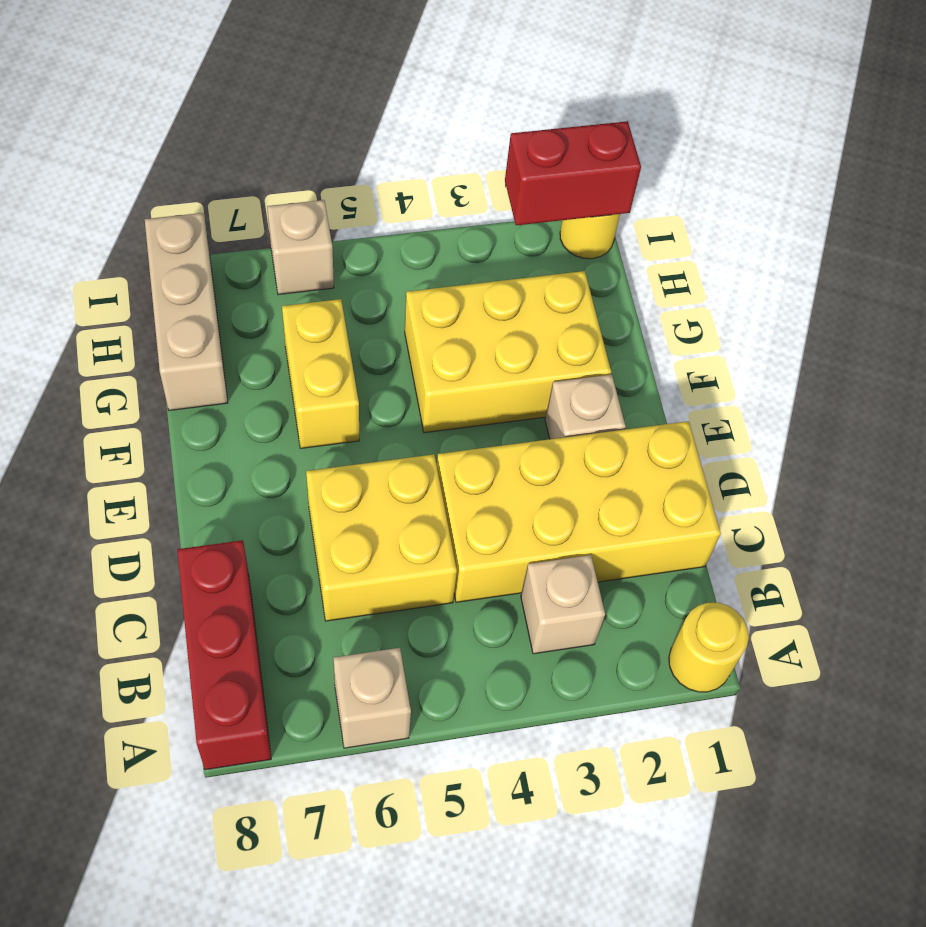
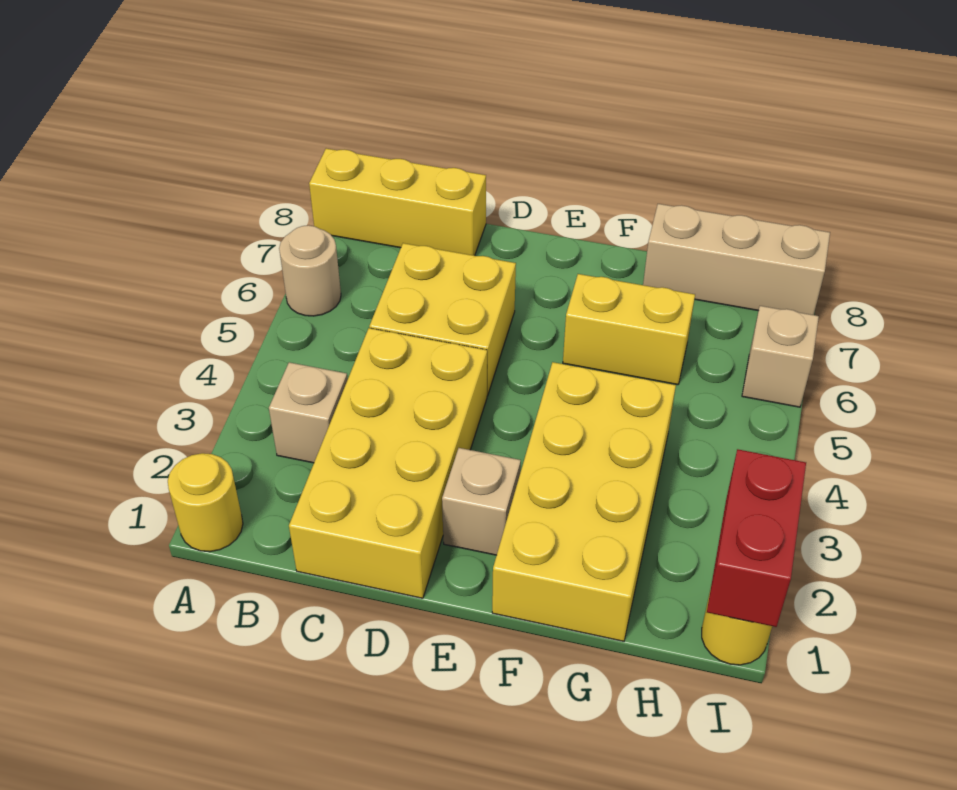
tan 1x1 brick [333,648,411,748] -> tan 1x1 round brick [279,225,341,316]
red 1x3 brick [177,540,271,770] -> yellow 1x3 brick [309,149,486,256]
yellow 2x3 brick [405,271,611,433] -> yellow 2x4 brick [492,362,676,641]

